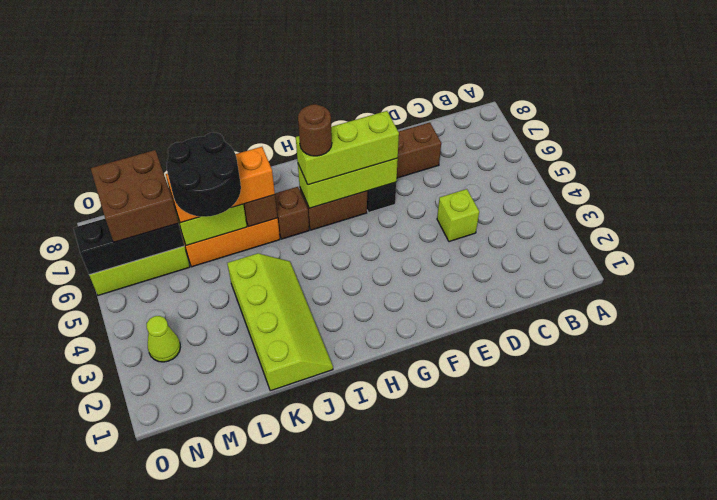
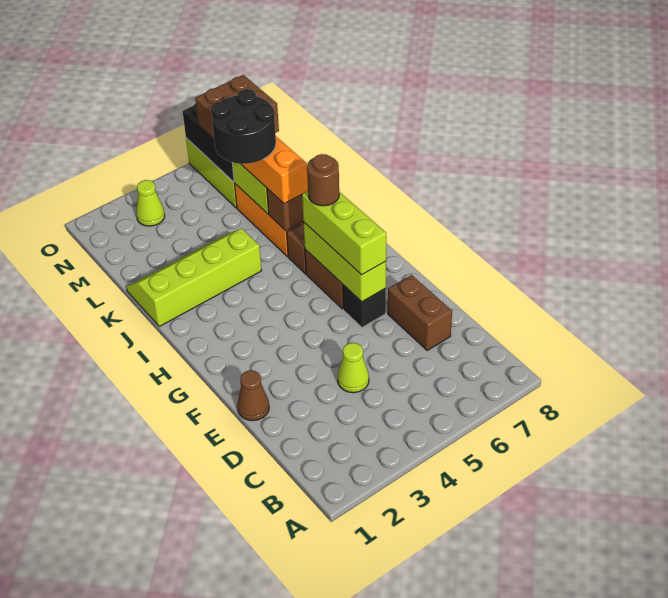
lime 1x1 brick [437,189,479,242] -> lime 1x1 cone [338,343,369,393]
none -> brown 1x1 cone [237,370,269,421]
lime 2x4 slope [227,253,333,391] -> lime 2x4 slope turned to [126,229,261,326]

